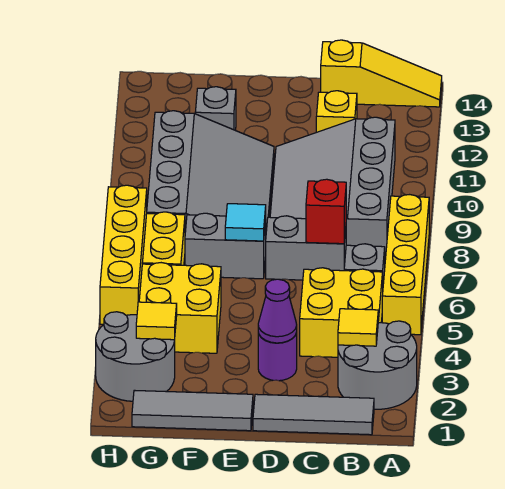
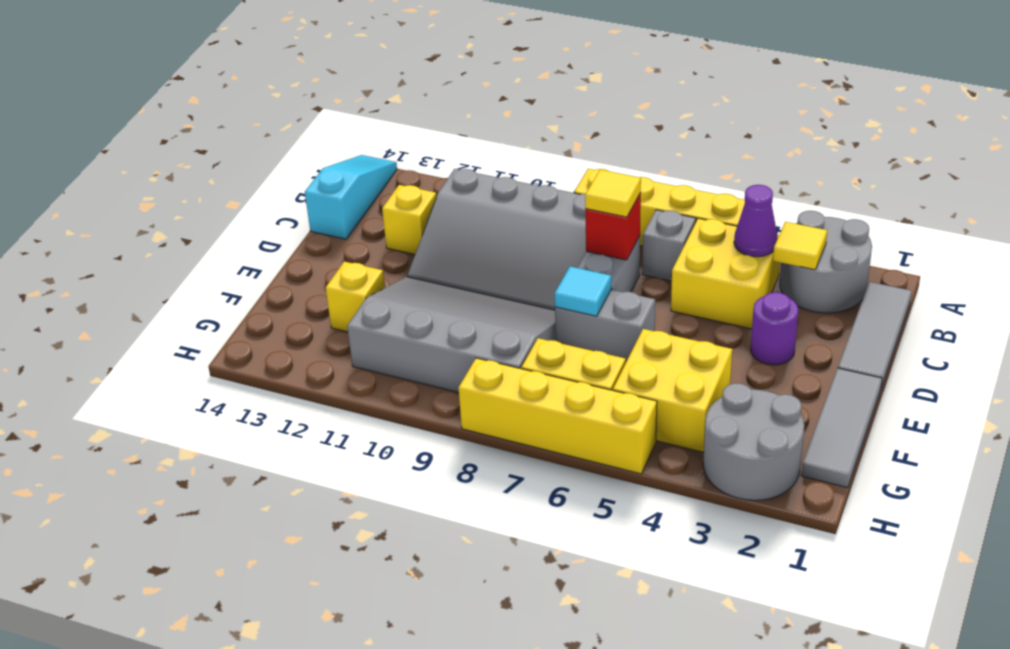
yellow 1x3 slope [321,40,442,107] -> cyan 1x3 slope [305,155,397,239]
purple 1x1 cone [258,279,297,343] -> purple 1x1 cone moved to [734,185,778,257]
grey 1x2 brick [185,213,266,279] -> grey 1x2 brick turned to [555,290,655,362]
grey 1x1 brick [195,87,236,130] -> yellow 1x1 brick [326,262,385,332]
yellow 1x1 tile [136,302,177,340] -> yellow 1x1 tile moved to [585,170,641,217]

